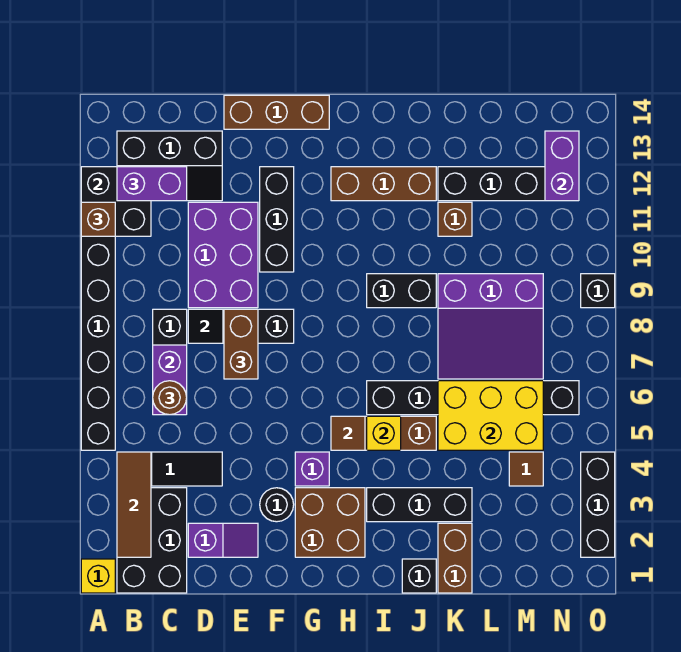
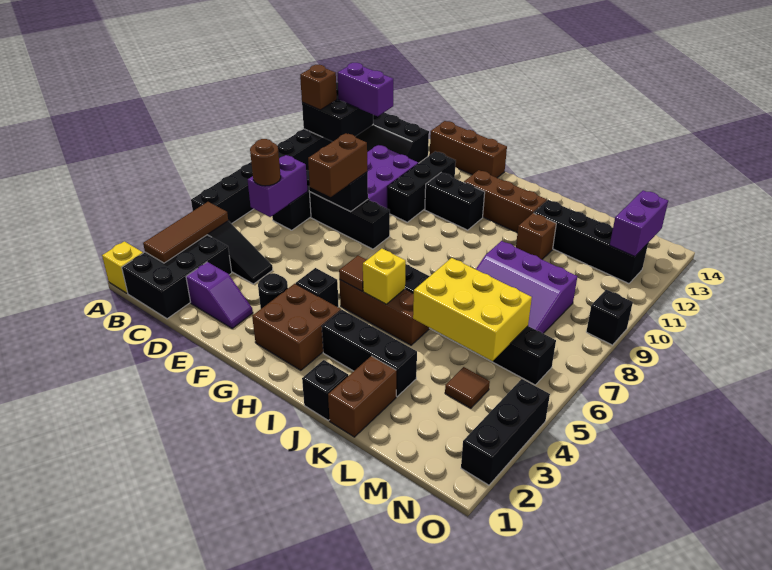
purple 1x1 brick [295,452,329,486] -> black 1x1 brick [296,268,339,307]
black 1x2 brick [367,274,436,308] -> black 1x2 brick moved to [425,173,485,230]

